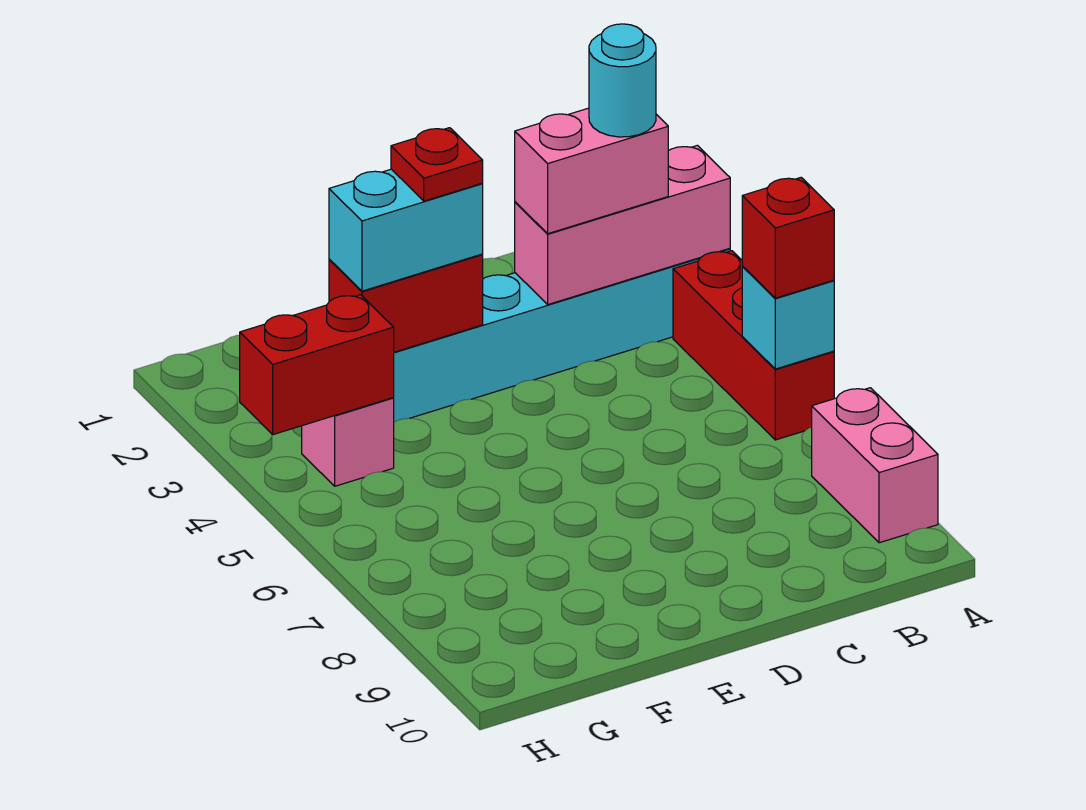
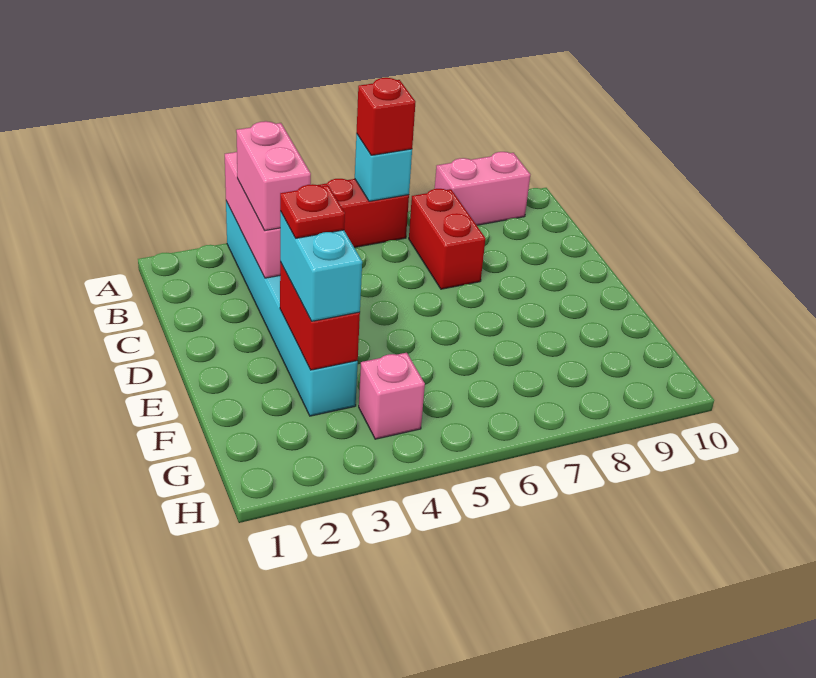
cyan 1x1 round brick [589,24,656,137] -> none
red 1x2 brick [240,295,394,435] -> red 1x2 brick moved to [409,189,486,289]

